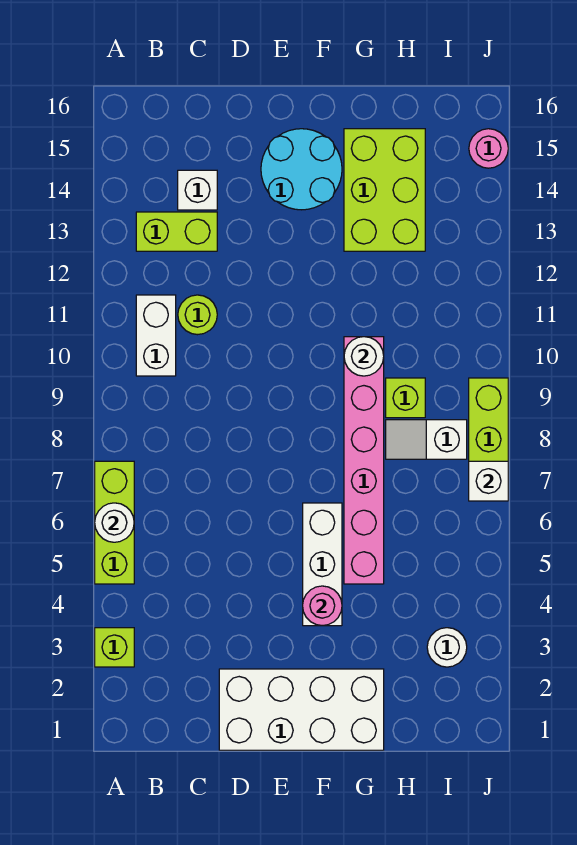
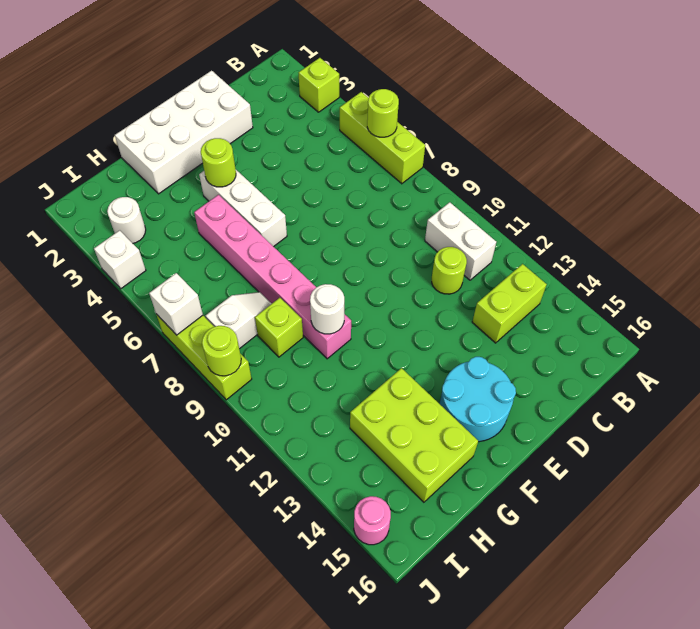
white 1x1 round brick [95,503,134,542] -> lime 1x1 round brick [367,89,399,137]
white 1x1 brick [178,170,217,210] -> white 1x1 brick moved to [94,230,146,289]
pink 1x1 round brick [303,586,342,626] -> lime 1x1 round brick [201,138,236,187]
none -> lime 1x1 round brick [202,326,241,376]

